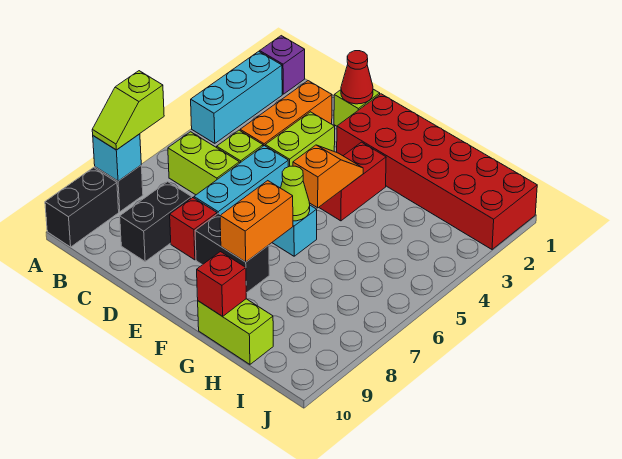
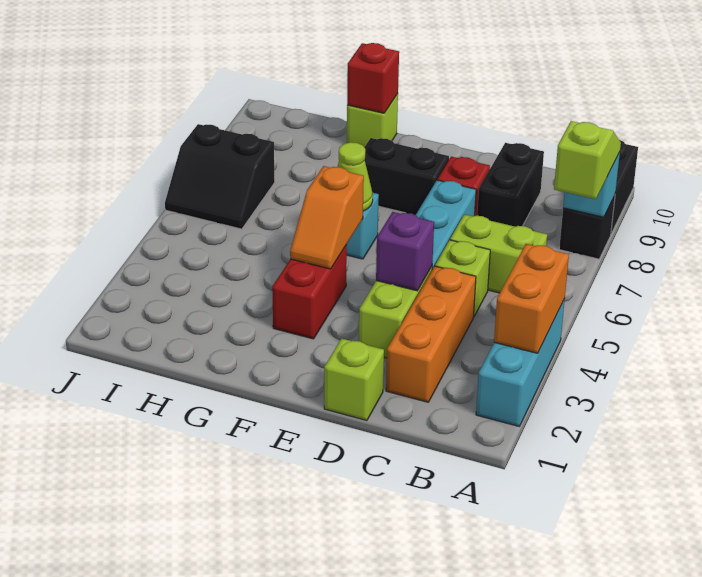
purple 1x1 brick [260,36,305,94] -> purple 1x1 brick moved to [376,212,434,291]
red 1x1 cone [341,51,373,104] -> none
red 2x6 brick [337,94,537,249] -> none
orange 1x2 brick [220,181,293,262] -> orange 1x2 brick moved to [494,244,569,353]
lime 1x2 brick [198,299,273,364] -> lime 1x1 brick [347,94,398,147]
none -> black 2x2 slope [165,124,275,229]

